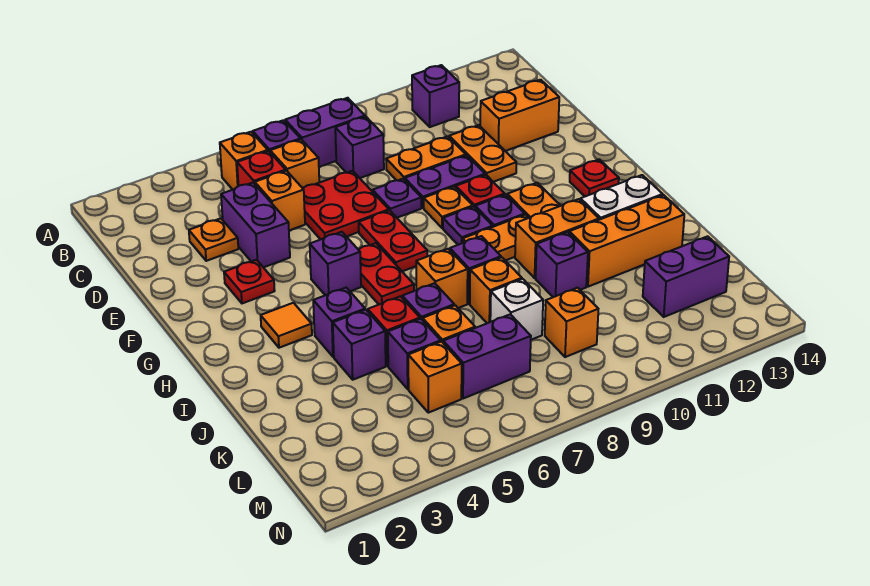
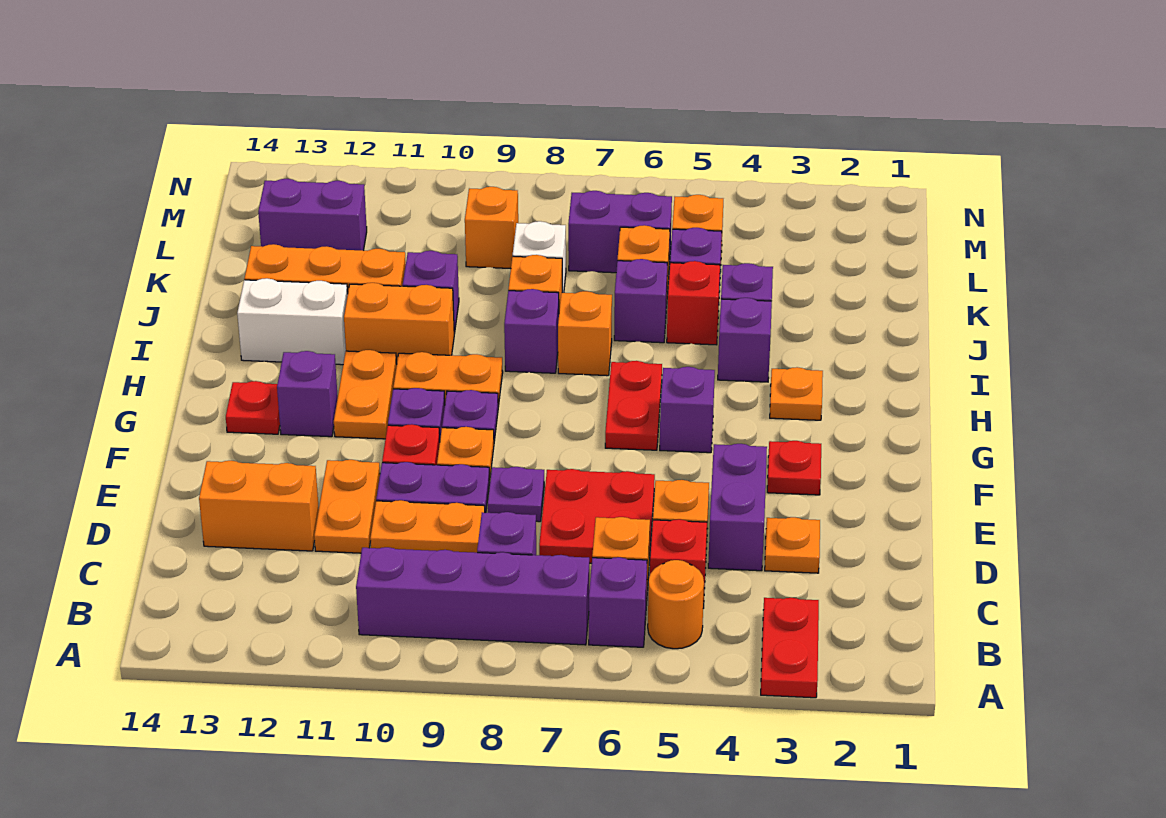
orange 1x1 brick [220,132,268,189] -> orange 1x1 round brick [648,560,704,649]
purple 1x2 brick [285,98,365,167] -> purple 1x4 brick [356,547,589,645]
purple 1x1 brick [412,65,459,127] -> purple 1x1 brick moved to [277,351,338,437]
red 1x2 plate [359,210,427,271] -> red 1x2 plate moved to [761,598,819,698]
orange 1x1 tile [261,303,312,348] -> orange 1x1 plate [770,367,823,420]

